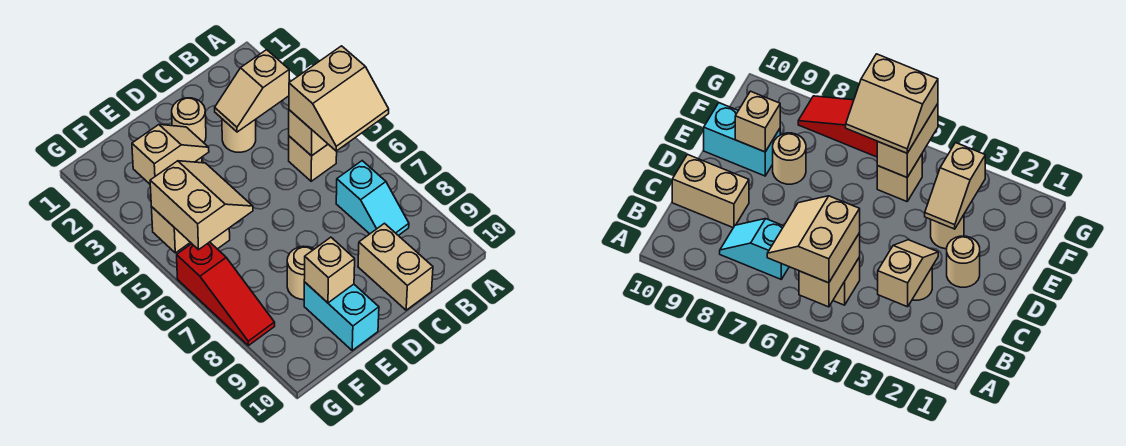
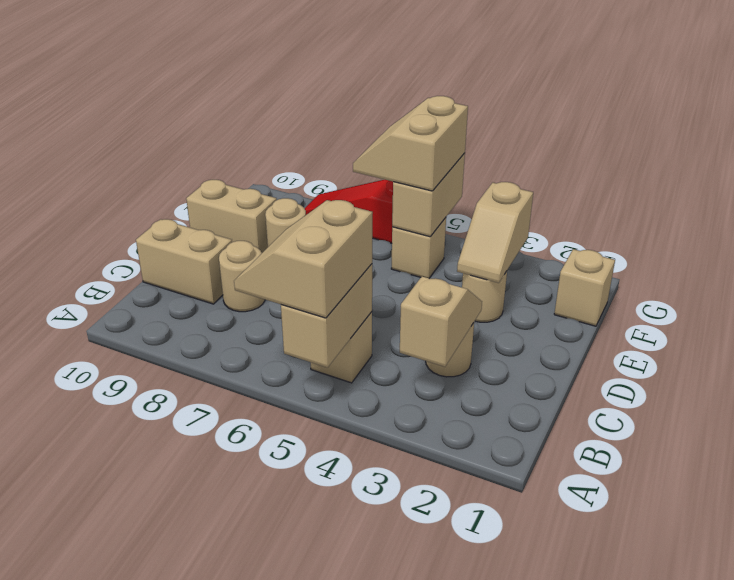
cyan 1x2 slope [336,161,409,235] -> none
tan 1x1 round brick [172,98,206,143] -> tan 1x1 round brick moved to [219,241,265,312]
cyan 1x2 brick [304,282,379,350] -> tan 1x2 brick [186,180,277,253]
tan 1x1 brick [304,237,355,303] -> tan 1x1 brick moved to [554,249,615,326]
tan 2x2 slope [150,161,253,250] -> tan 2x2 slope turned to [353,96,468,191]

